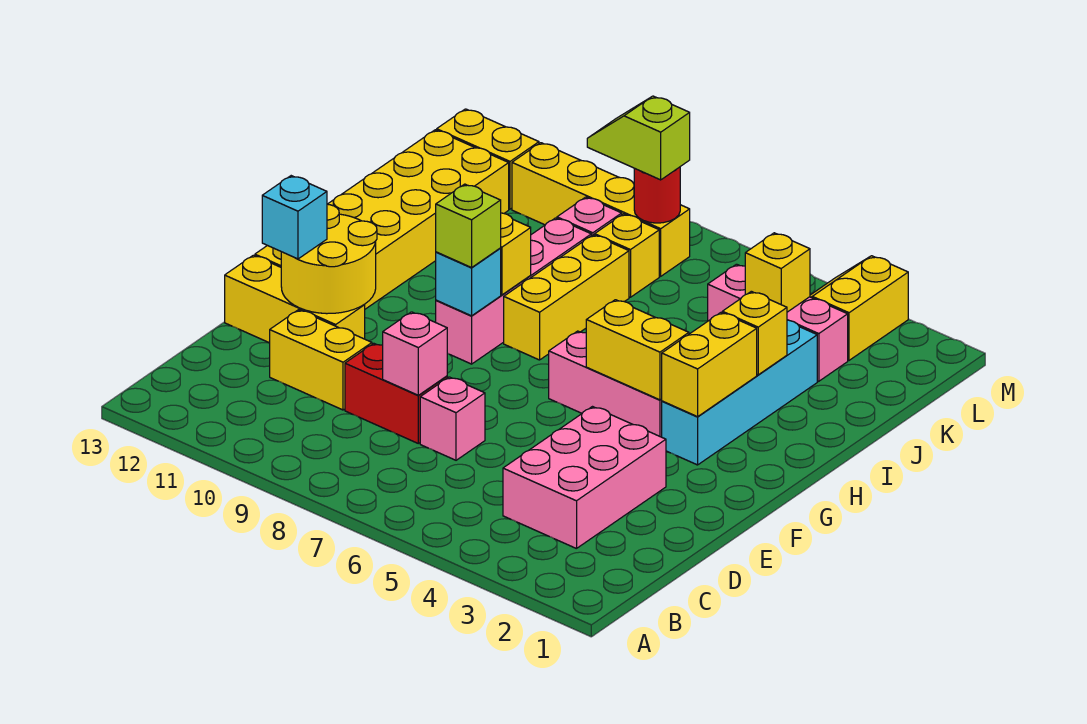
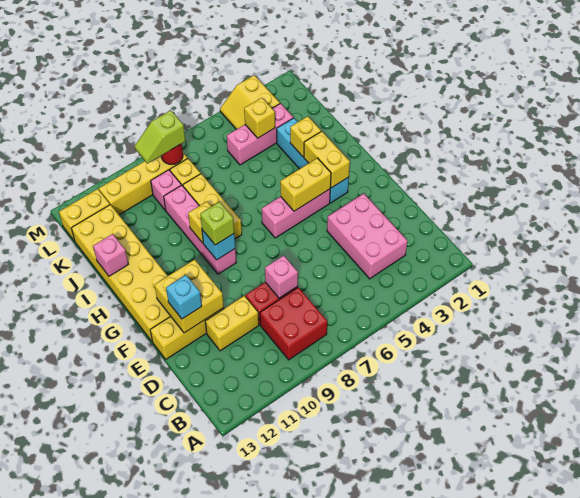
none -> red 2x2 brick [260,287,327,360]
pink 1x1 brick [420,377,485,460] -> pink 1x1 brick moved to [93,234,128,276]
yellow 2x2 round brick [281,204,377,314] -> yellow 2x2 brick [155,259,224,333]

